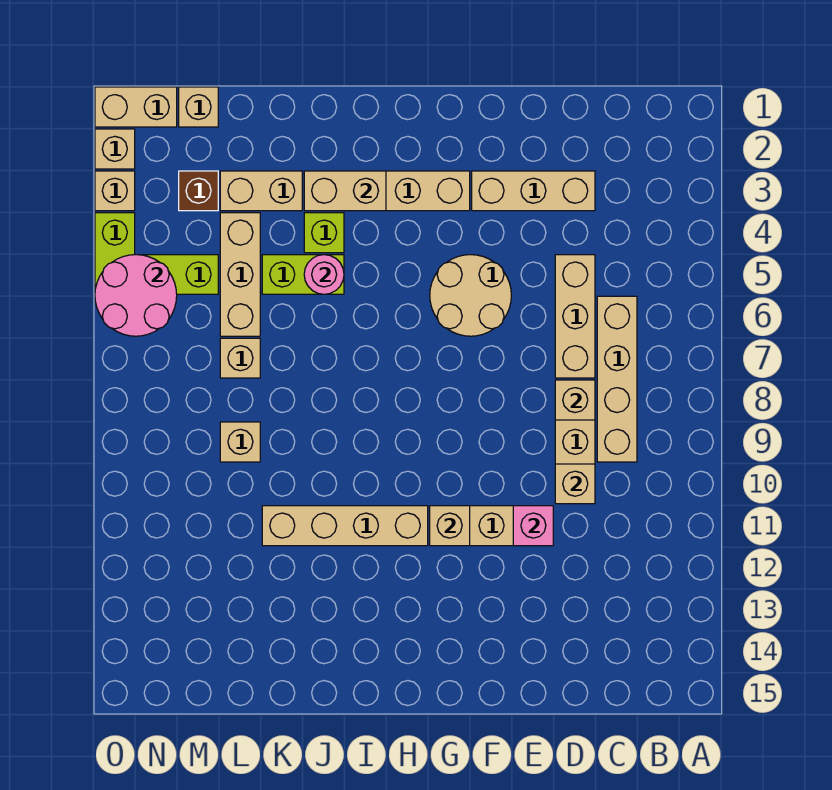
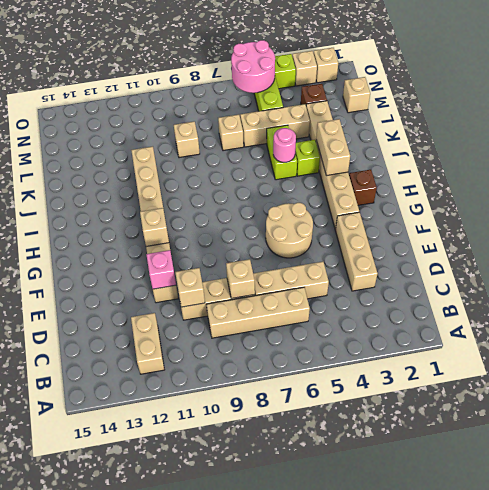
none -> brown 1x1 brick [349,170,377,205]
tan 1x2 brick [95,87,177,127] -> tan 1x2 brick moved to [131,313,164,374]

